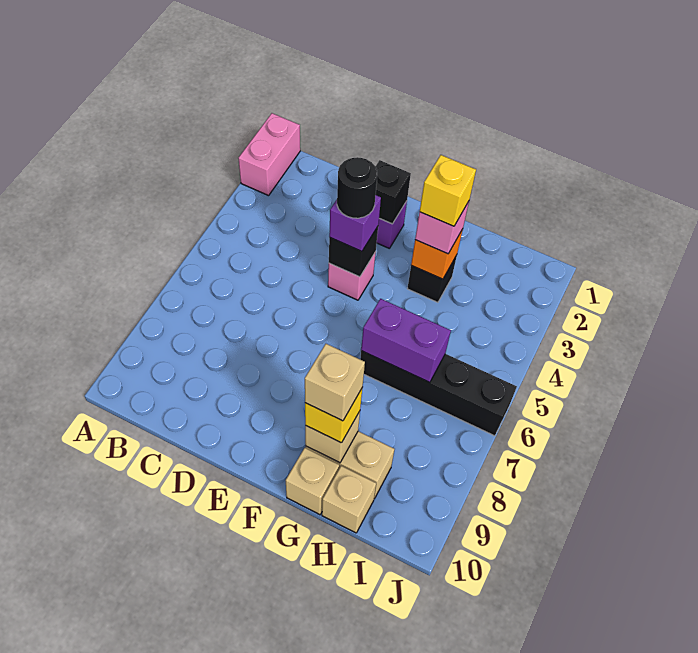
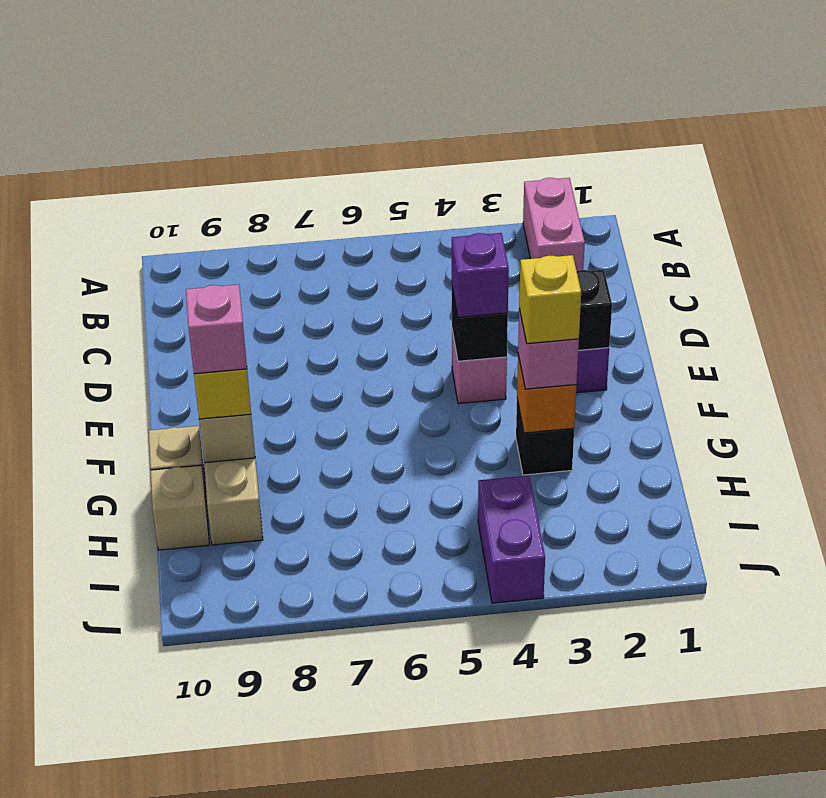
pink 1x2 brick [238,113,300,196] -> pink 1x2 brick turned to [523,178,585,271]
black 1x1 round brick [337,157,377,218] -> none
black 1x4 brick [360,351,517,436] -> none
purple 1x2 brick [361,299,451,382] -> purple 1x2 brick moved to [478,476,545,603]
tan 1x1 brick [305,344,365,421] -> pink 1x1 brick [186,285,247,374]

